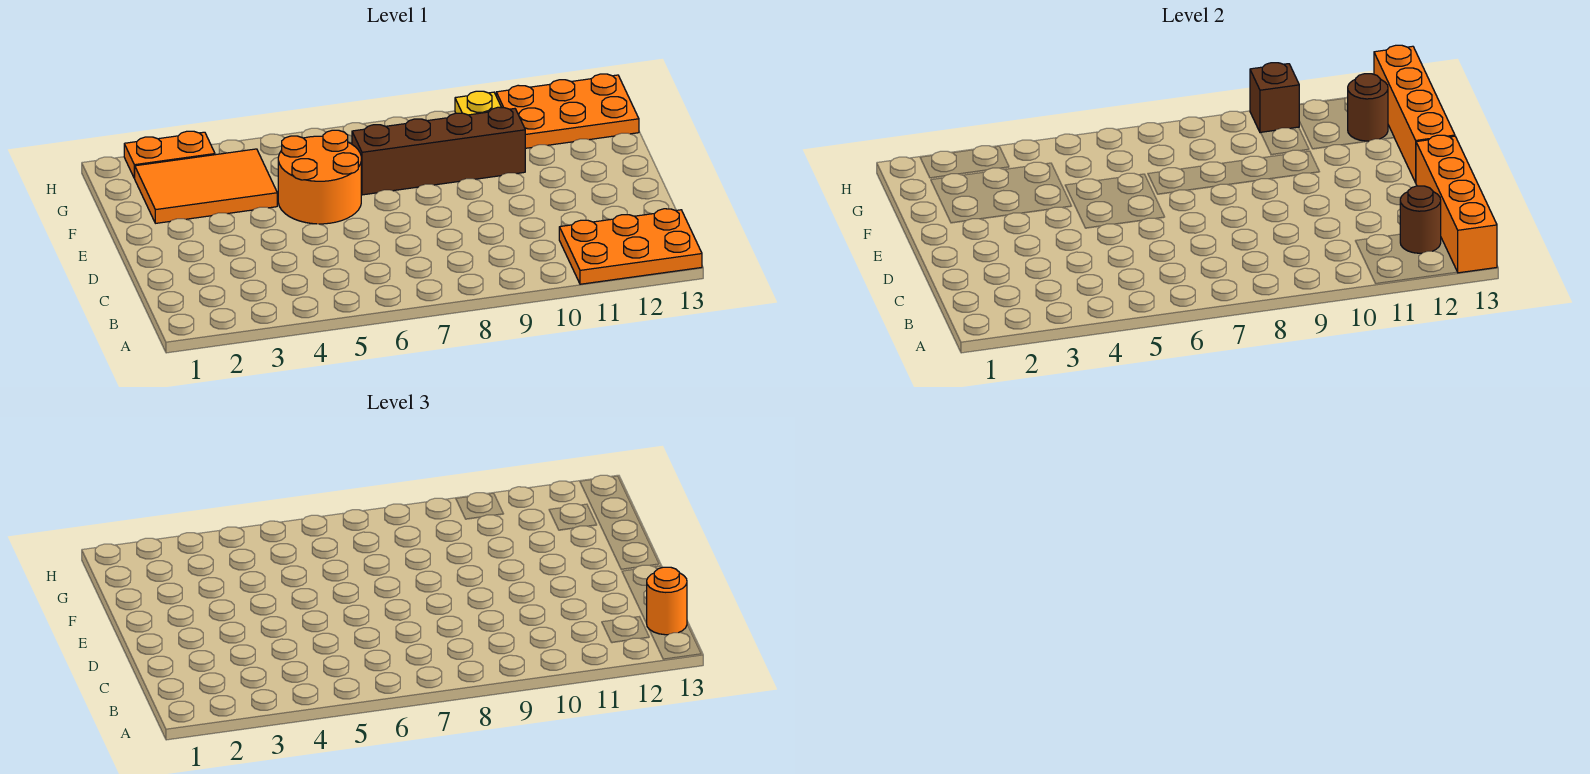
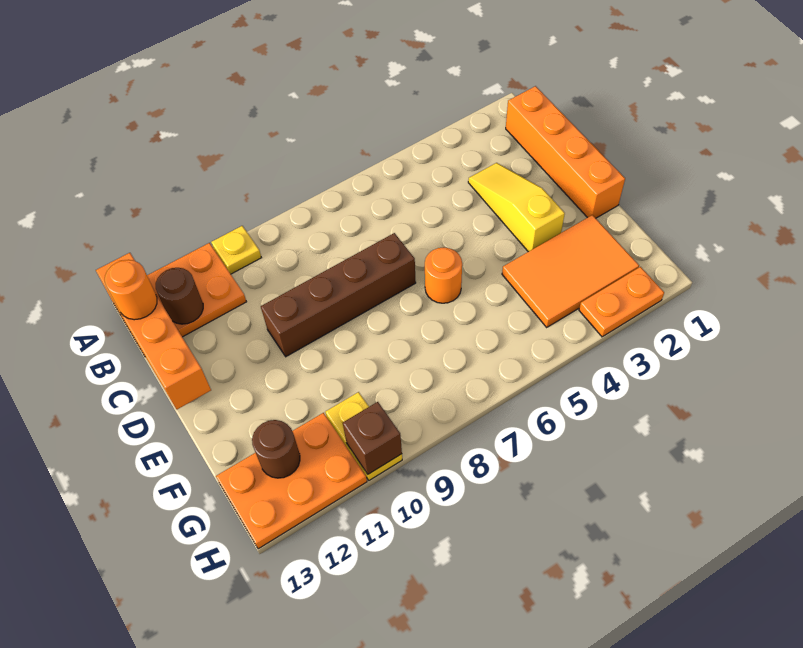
none -> yellow 1x1 plate [211,226,261,274]
none -> yellow 1x3 slope [468,163,565,252]
orange 2x2 round brick [278,130,361,224] -> orange 1x1 round brick [425,248,462,303]
orange 1x4 brick [1374,45,1455,183] -> orange 1x4 brick moved to [506,86,625,218]
brown 1x4 brick [352,107,525,195] -> brown 1x4 brick moved to [261,233,416,357]

